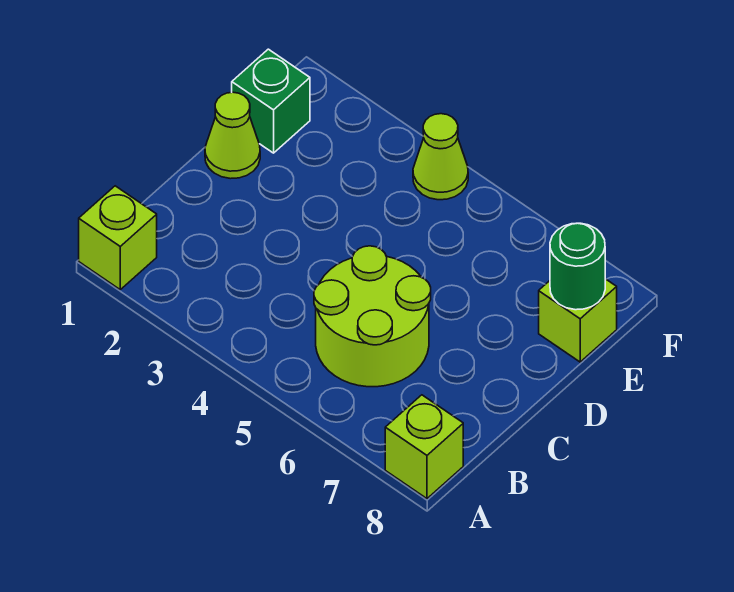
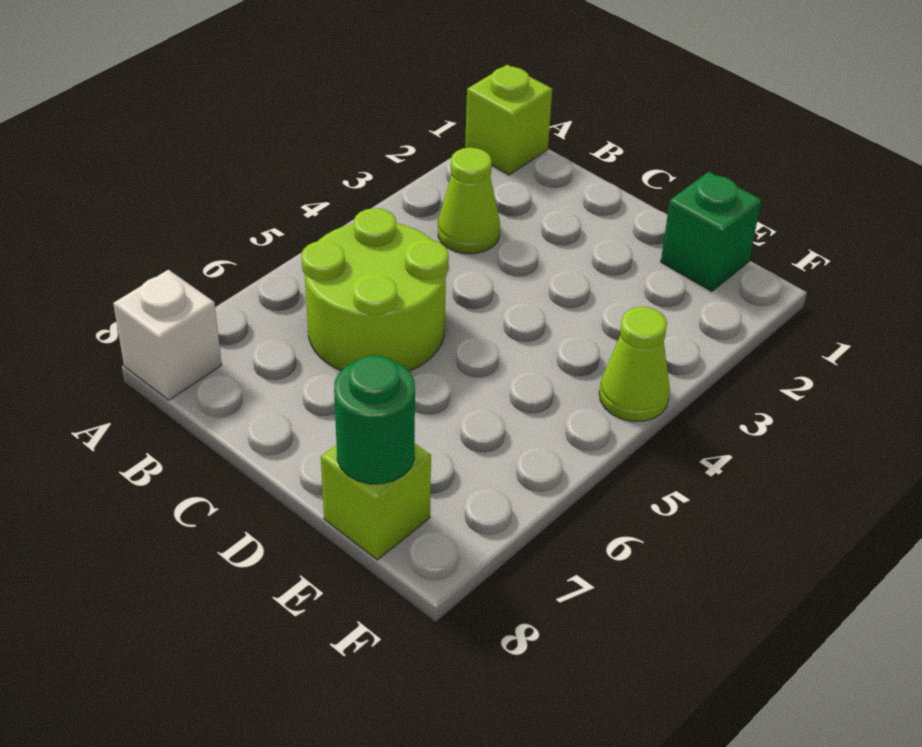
lime 1x1 brick [385,395,463,499] -> white 1x1 brick [113,270,222,400]
lime 1x1 cone [205,92,260,179] -> lime 1x1 cone moved to [438,148,500,254]

